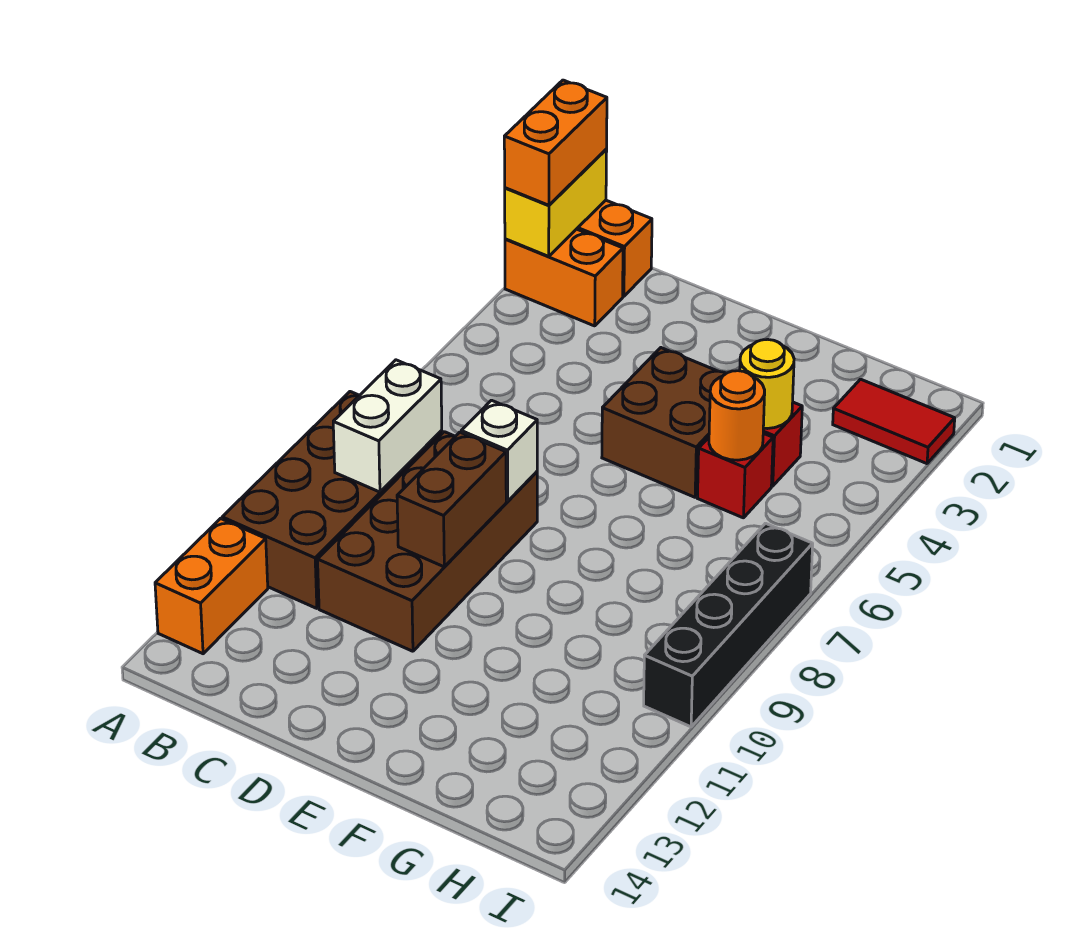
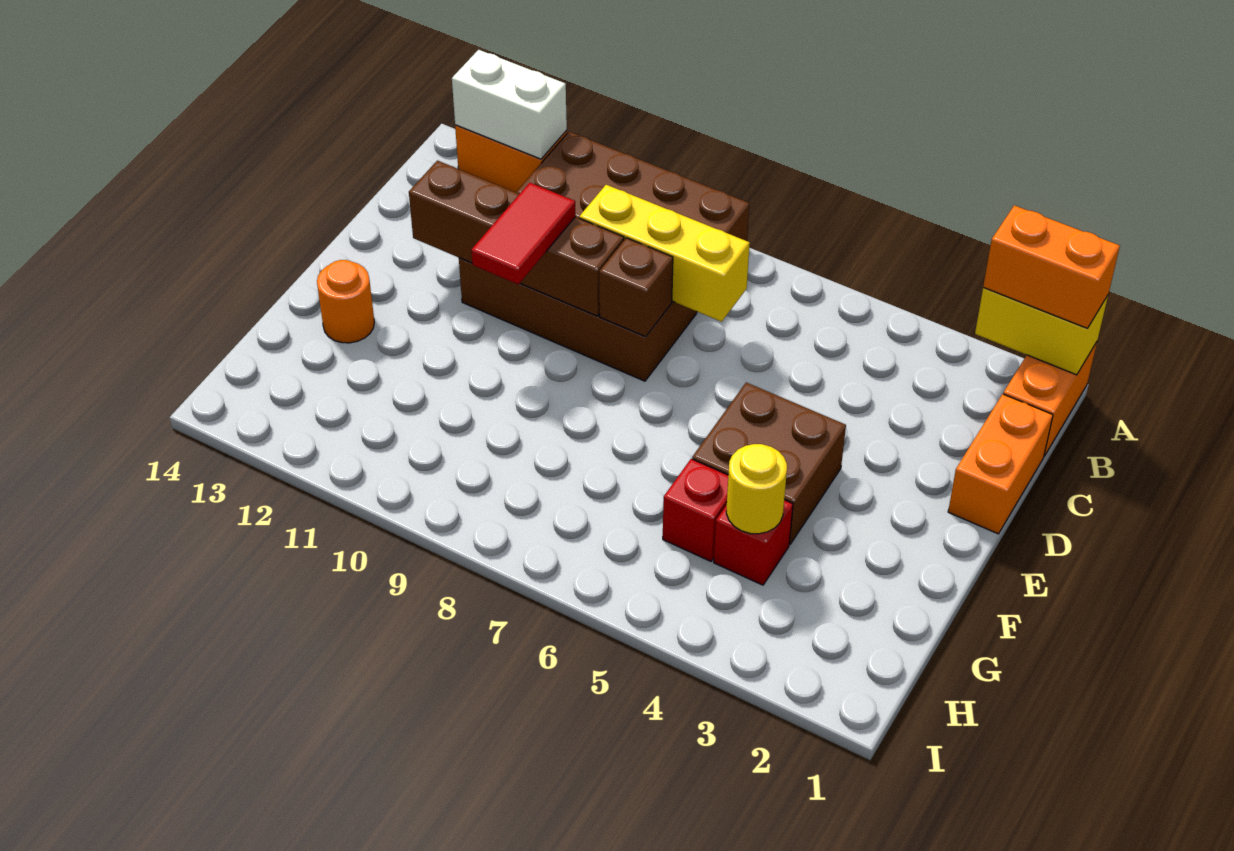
orange 1x2 brick [505,229,623,326] -> orange 1x2 brick moved to [948,394,1053,534]
white 1x2 brick [333,360,442,492] -> white 1x2 brick moved to [452,50,567,159]
none -> yellow 1x3 brick [579,185,750,322]
white 1x1 brick [461,400,537,501] -> brown 1x1 brick [599,238,673,337]
brown 1x2 brick [397,432,506,567] -> brown 1x4 brick [409,160,624,316]
orange 1x1 round brick [709,371,765,460] -> orange 1x1 round brick moved to [317,260,374,343]
red 1x2 tile [833,379,955,464] -> red 1x2 tile moved to [471,183,576,284]
black 1x4 brick [644,523,813,727] -> none

